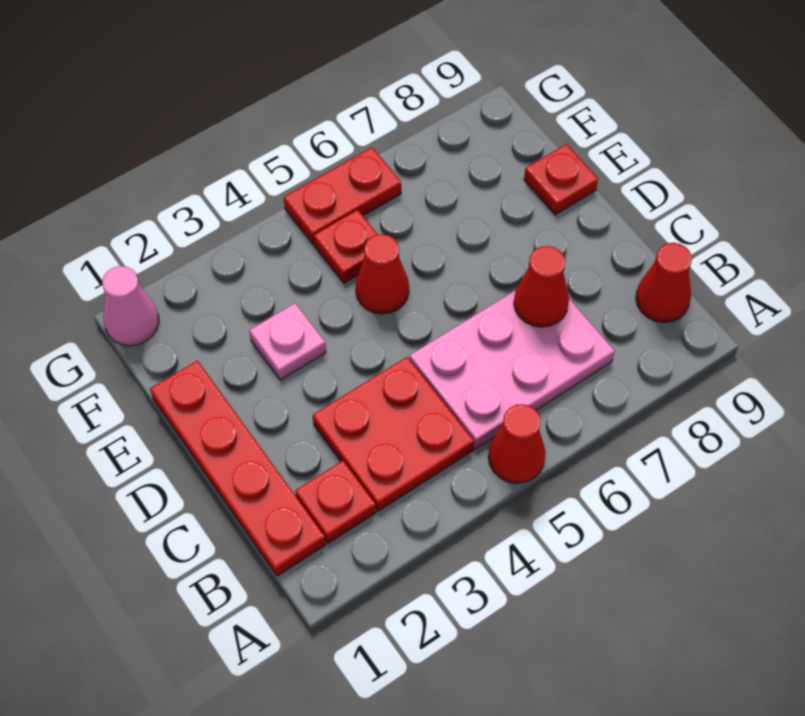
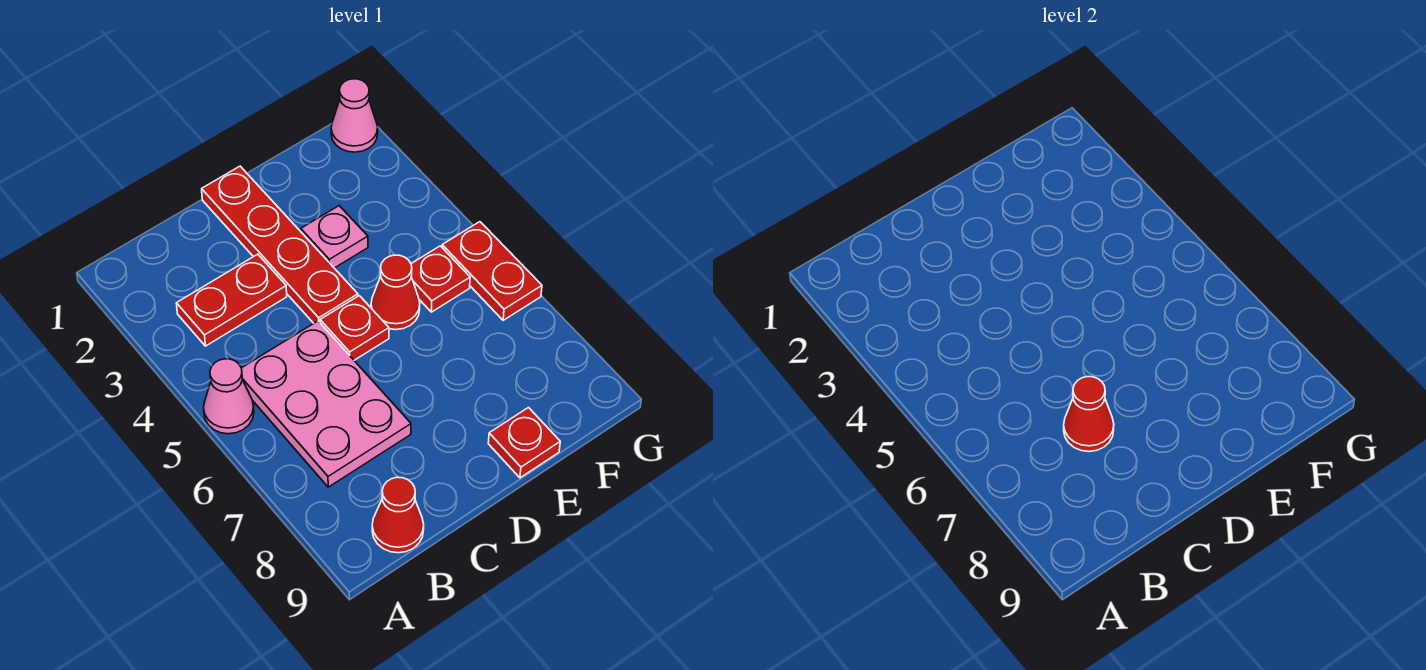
red 1x1 cone [488,404,546,483] -> pink 1x1 cone [204,359,254,434]
red 1x4 plate [150,361,326,576] -> red 1x4 plate turned to [202,166,358,323]
red 1x1 plate [295,461,376,543] -> red 1x1 plate moved to [320,296,389,360]
red 2x2 plate [313,357,474,511] -> red 1x2 plate [176,254,287,346]

